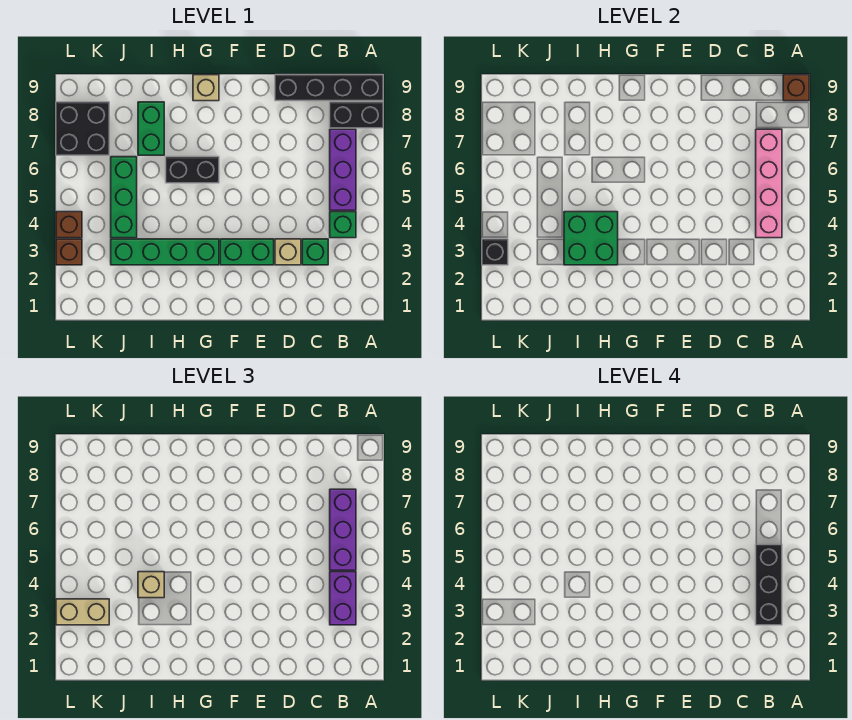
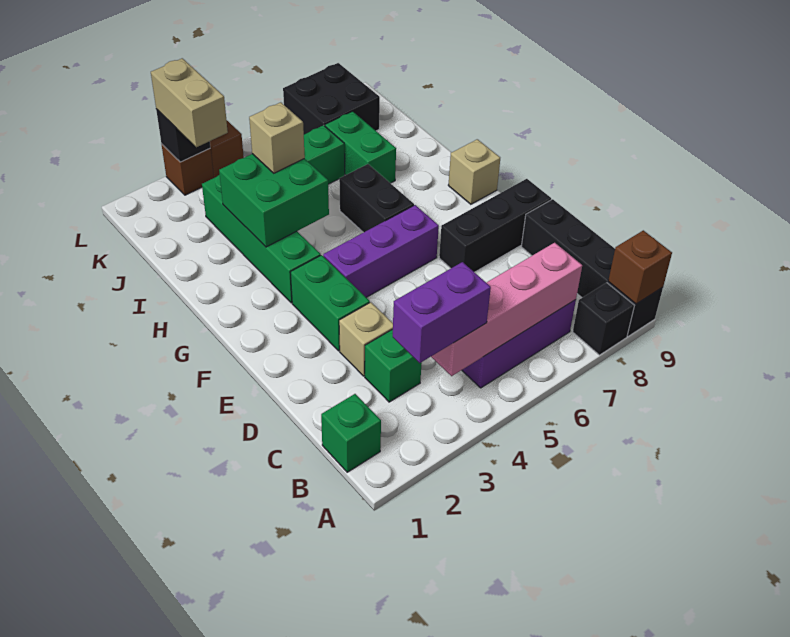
black 1x2 brick [330,102,383,128] -> black 1x1 brick [573,283,634,355]
black 1x3 brick [756,544,782,625] -> black 1x3 brick moved to [439,179,551,272]
green 1x1 brick [330,212,356,238] -> green 1x1 brick moved to [321,394,381,472]
purple 1x3 brick [330,489,356,570] -> purple 1x3 brick moved to [323,205,439,298]
green 1x2 brick [138,102,164,155] -> green 1x2 brick turned to [325,111,396,183]

